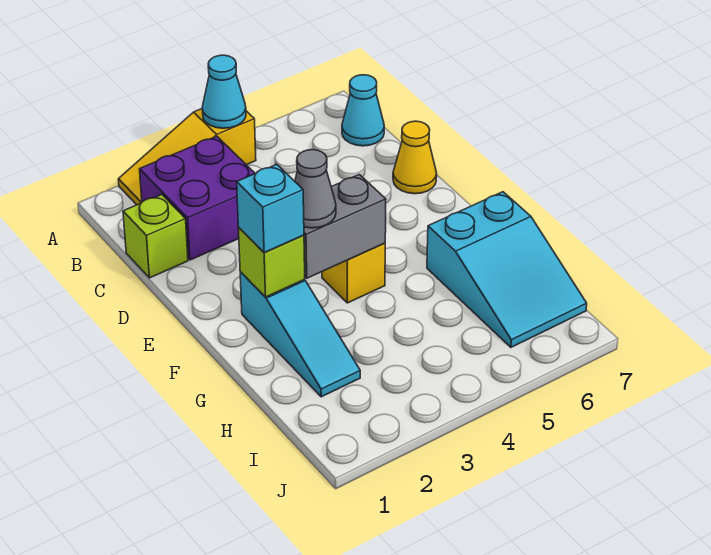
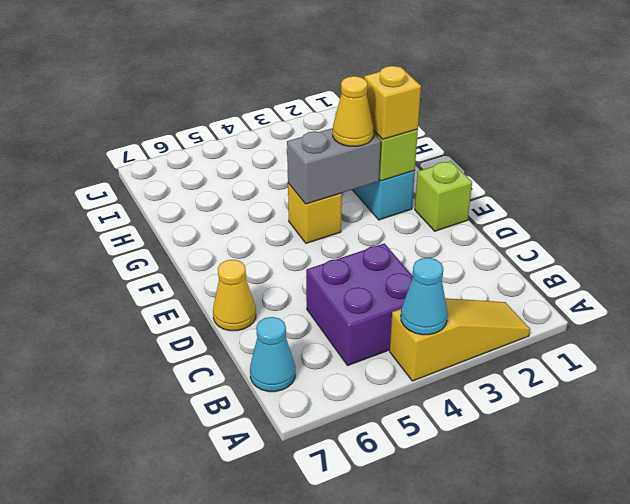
purple 2x2 brick [140,136,255,260] -> purple 2x2 brick moved to [306,243,413,365]
lime 1x1 brick [123,195,188,278] -> lime 1x1 brick moved to [415,161,472,231]
cyan 1x1 brick [237,164,304,253] -> yellow 1x1 brick [364,66,421,139]
grey 1x1 cone [295,150,336,228] -> yellow 1x1 cone [333,76,374,146]
cyan 2x3 slope [427,192,587,347] -> none

